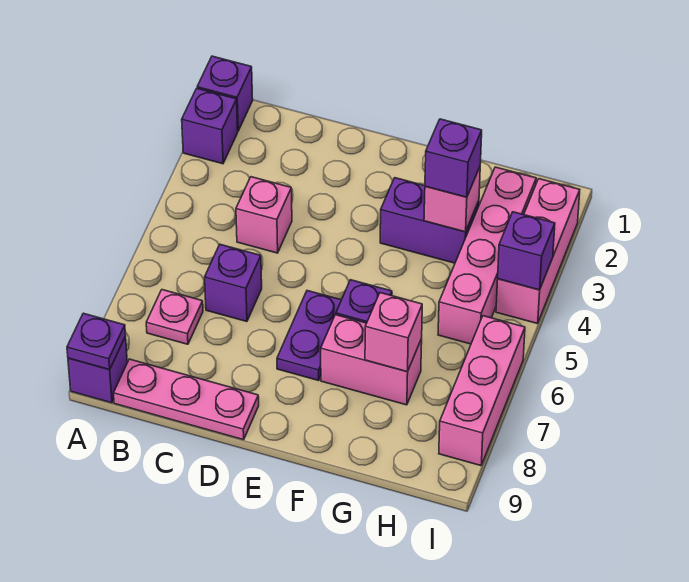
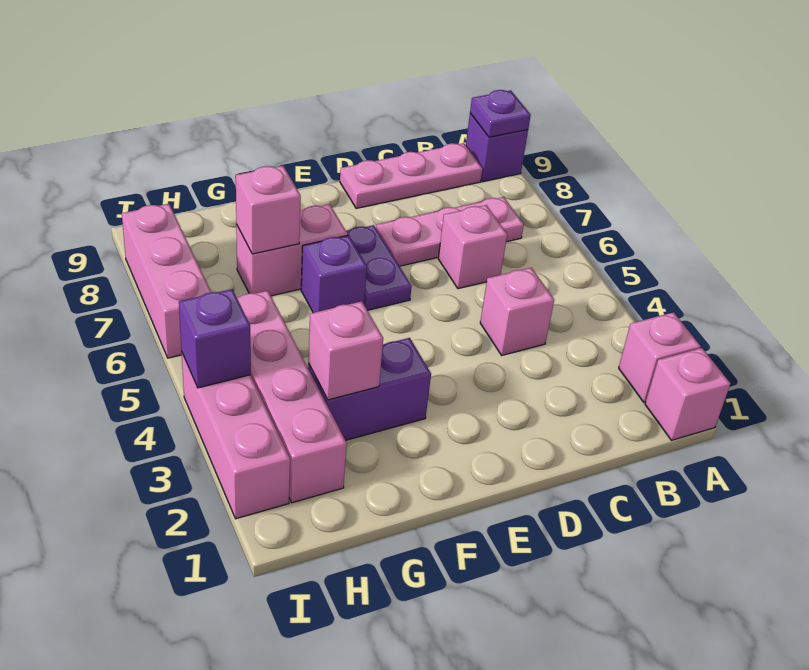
purple 1x1 brick [197,56,253,131] -> pink 1x1 brick [645,348,730,440]
purple 1x1 brick [182,89,238,164] -> pink 1x1 brick [619,312,701,402]
pink 1x1 plate [146,290,203,344] -> pink 1x3 plate [376,197,524,266]
purple 1x1 brick [205,244,262,322] -> pink 1x1 brick [438,205,507,289]
purple 1x1 brick [425,119,482,197] -> none

